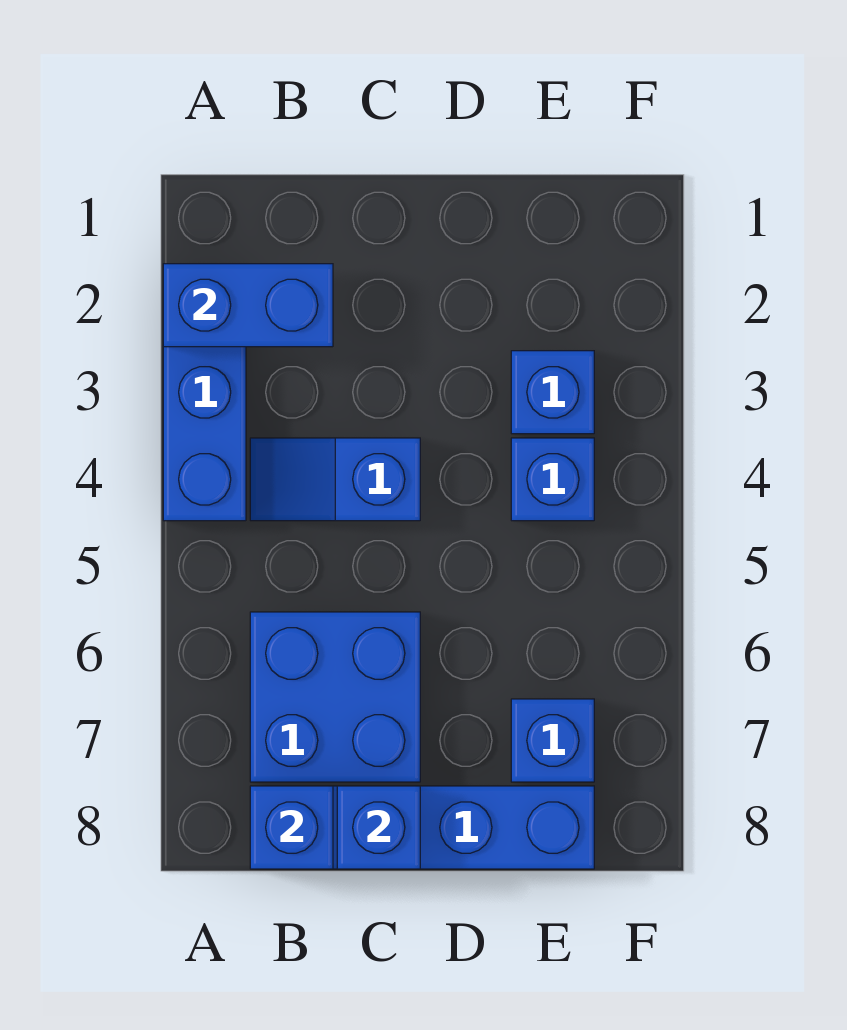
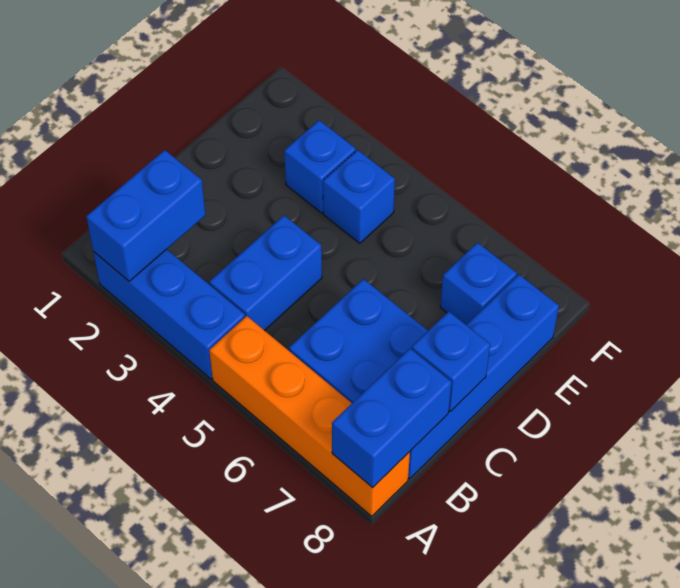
none -> orange 1x4 brick [209,316,410,516]
blue 1x2 slope [250,438,420,521] -> blue 1x2 brick [209,215,322,331]
blue 1x1 brick [250,786,333,869] -> blue 1x2 brick [332,348,452,488]

